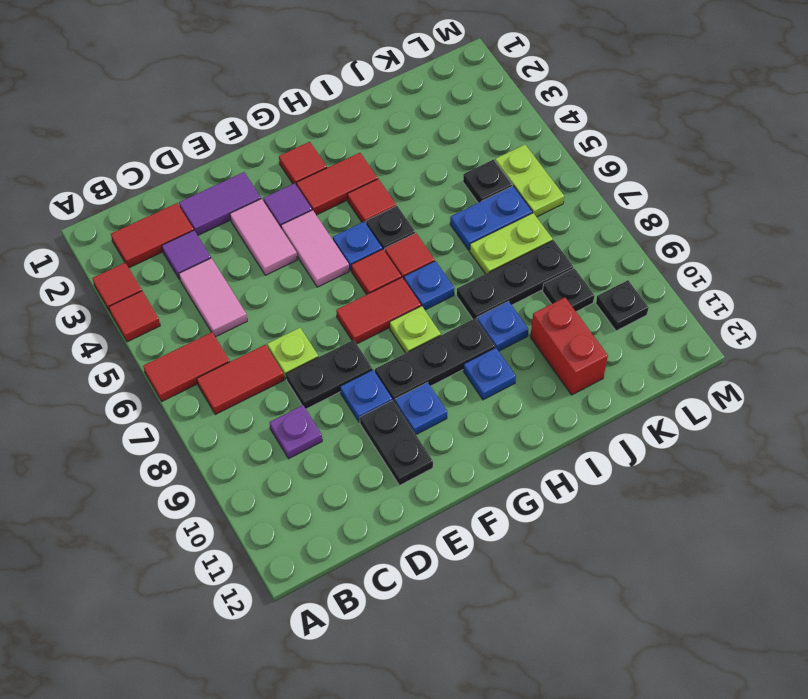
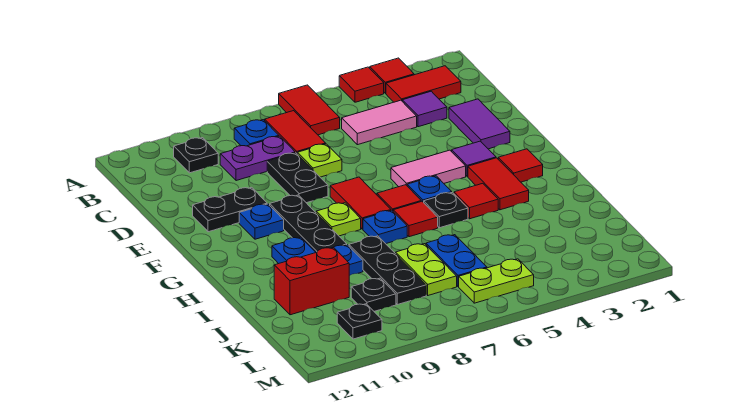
red 1x2 tile [111,203,194,268] -> red 1x2 tile turned to [386,66,461,102]
purple 1x1 plate [269,405,322,459] -> purple 1x2 plate [220,136,295,181]
pink 1x2 tile [230,199,297,275] -> none
blue 1x1 plate [340,370,392,422] -> blue 1x1 plate moved to [234,120,279,146]
black 1x1 plate [463,159,512,203] -> black 1x1 plate moved to [174,138,218,173]

